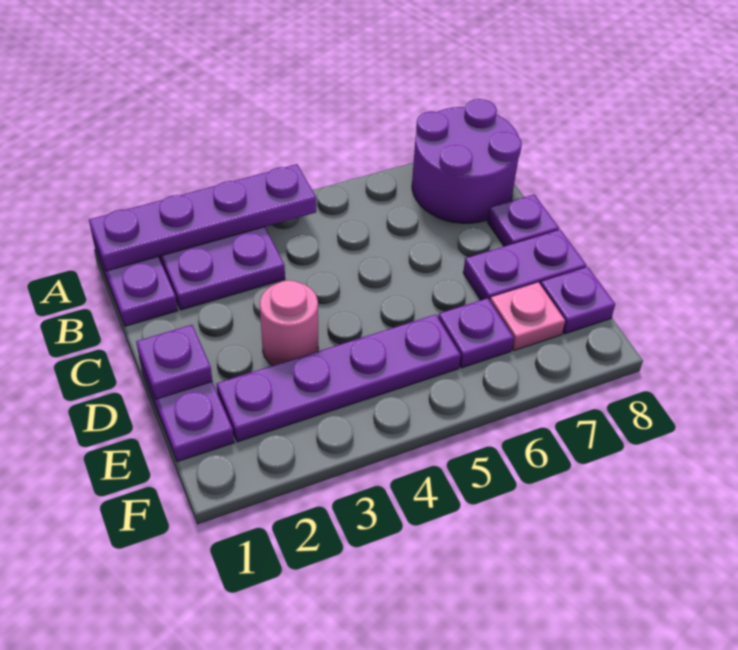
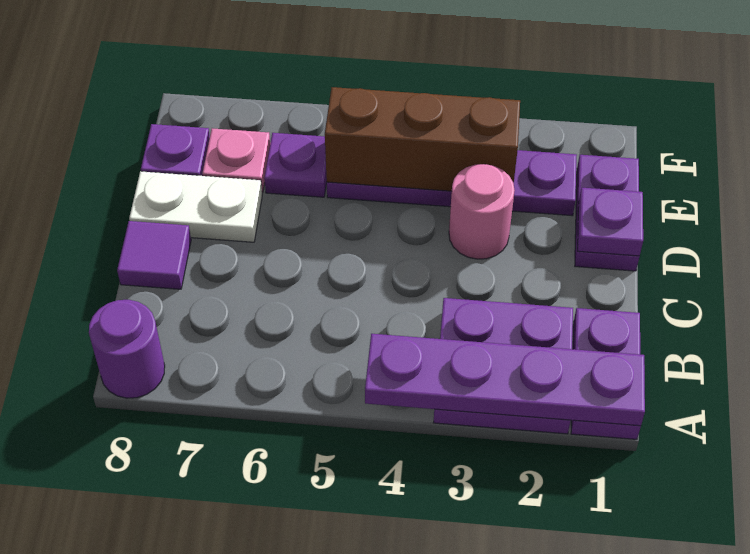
purple 2x2 round brick [412,99,522,223] -> purple 1x1 round brick [89,300,165,398]
purple 1x1 plate [487,194,559,246] -> purple 1x1 tile [117,221,191,289]
purple 1x2 plate [463,230,586,300] -> white 1x2 plate [129,171,262,242]
none -> brown 1x3 brick [325,87,520,191]

